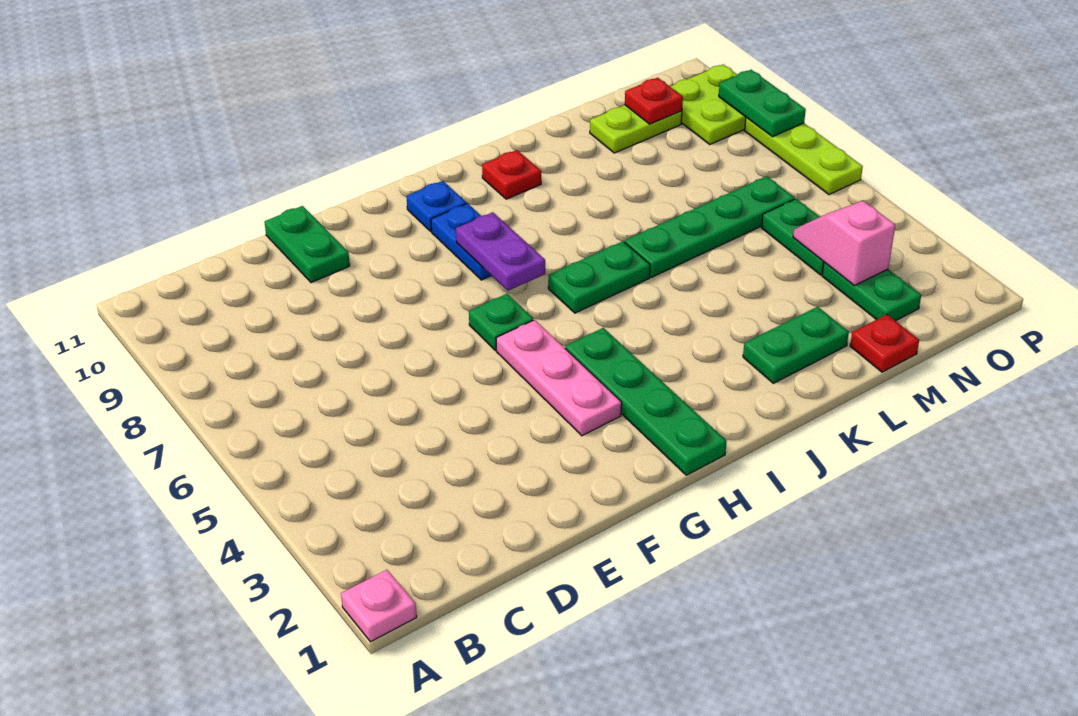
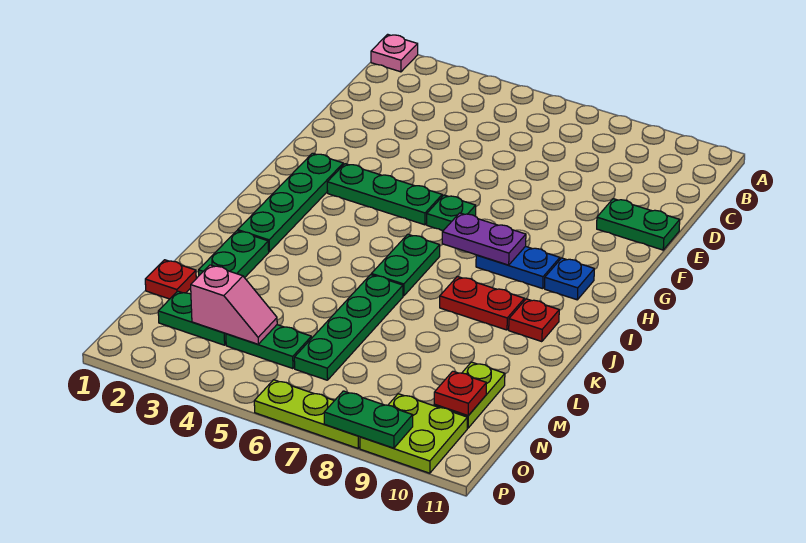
pink 1x3 plate [496,320,622,436] -> green 1x3 plate [327,164,442,225]
green 1x4 plate [565,328,727,475] -> green 1x4 plate turned to [238,153,343,252]
none -> red 1x2 plate [440,276,524,330]

